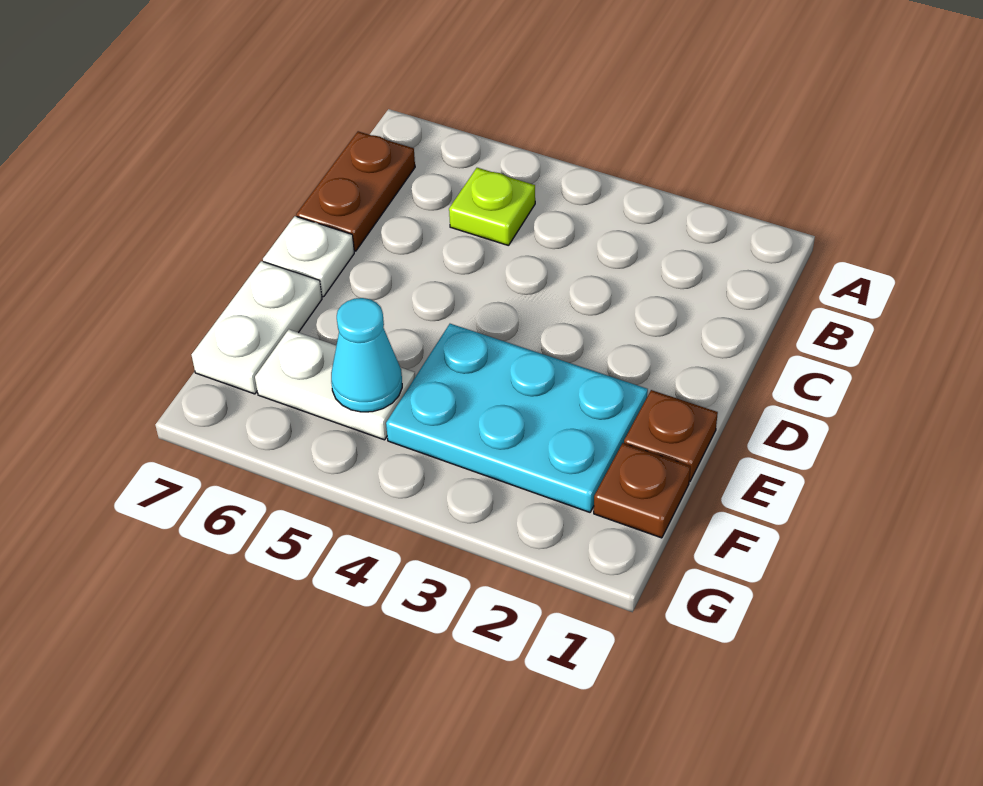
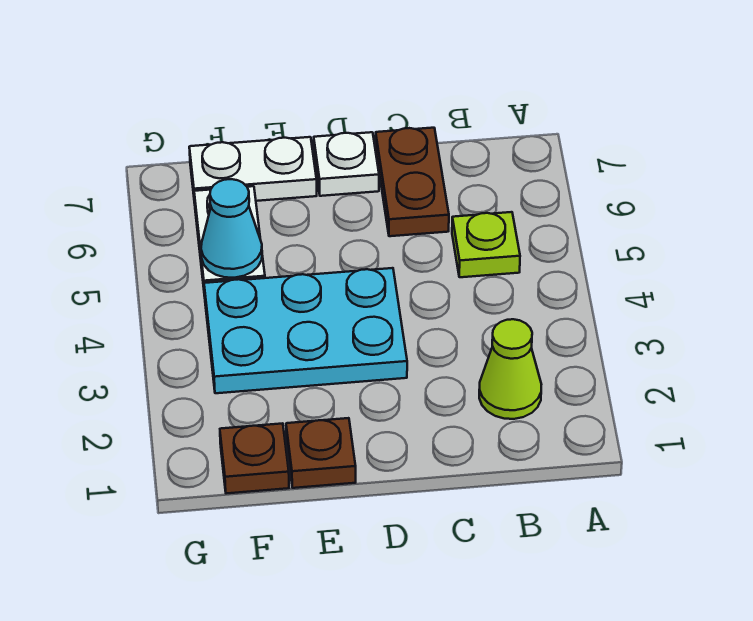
none -> lime 1x1 cone [479,319,541,419]
brown 1x2 plate [296,131,415,251] -> brown 1x2 plate turned to [376,128,449,236]
cyan 2x3 plate [386,324,648,512] -> cyan 2x3 plate turned to [204,268,407,393]

